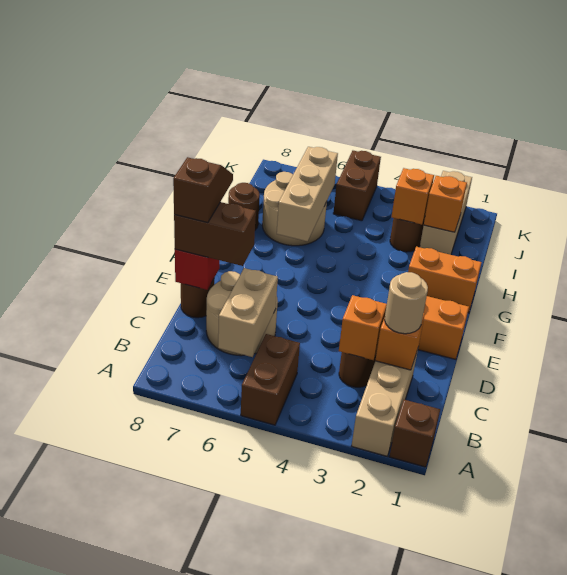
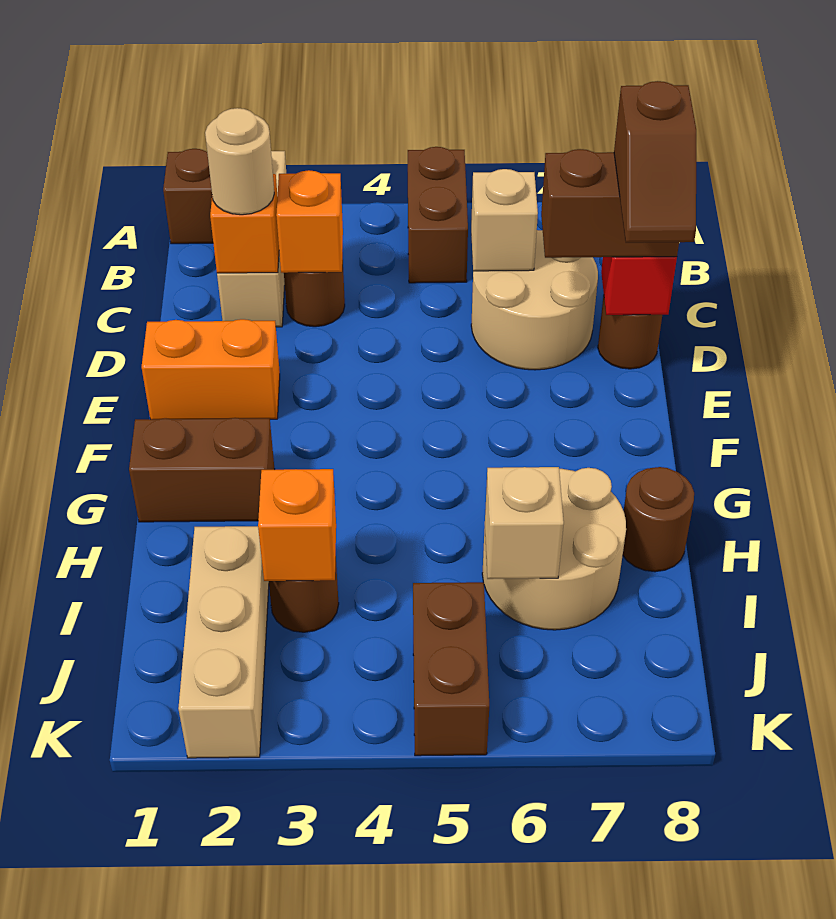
tan 1x2 brick [218,268,278,357] -> tan 1x1 brick [471,169,538,271]
orange 1x2 brick [408,247,482,313] -> brown 1x2 brick [129,418,275,522]
tan 1x3 brick [277,147,338,241] -> tan 1x1 brick [485,467,564,579]
orange 1x1 brick [424,176,467,232] -> none

